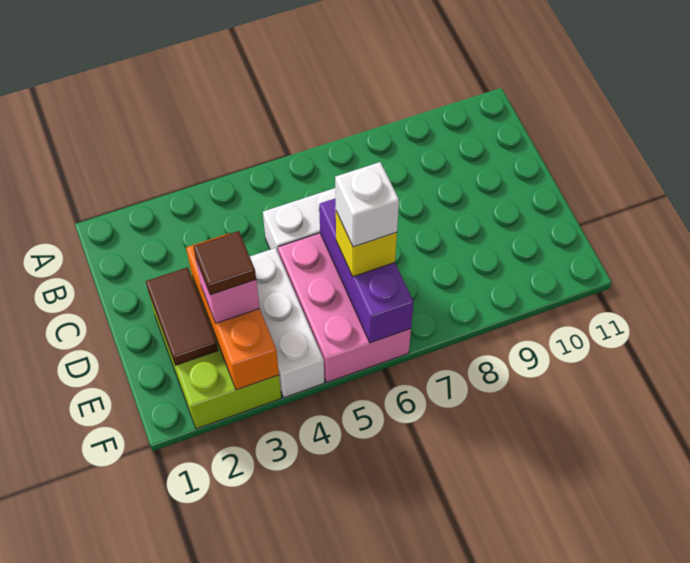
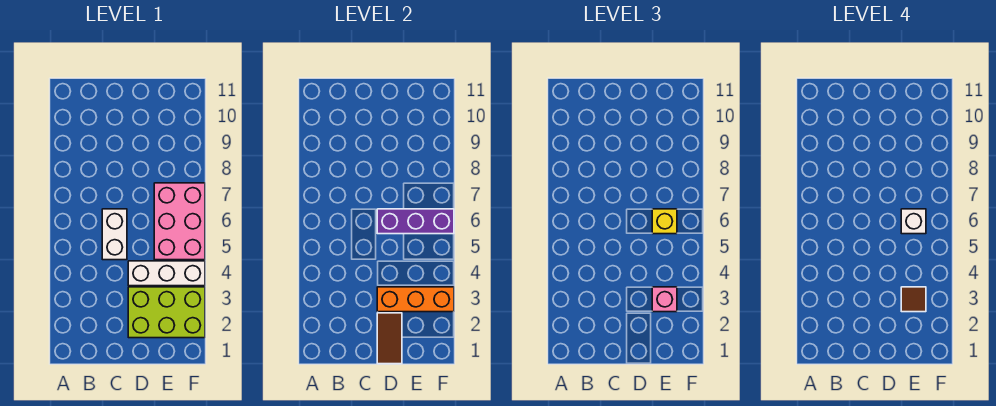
brown 1x2 tile [146,267,218,365] -> brown 1x2 tile turned to [377,313,402,364]
pink 2x3 brick [278,233,411,382] -> pink 2x3 brick turned to [154,183,205,260]

